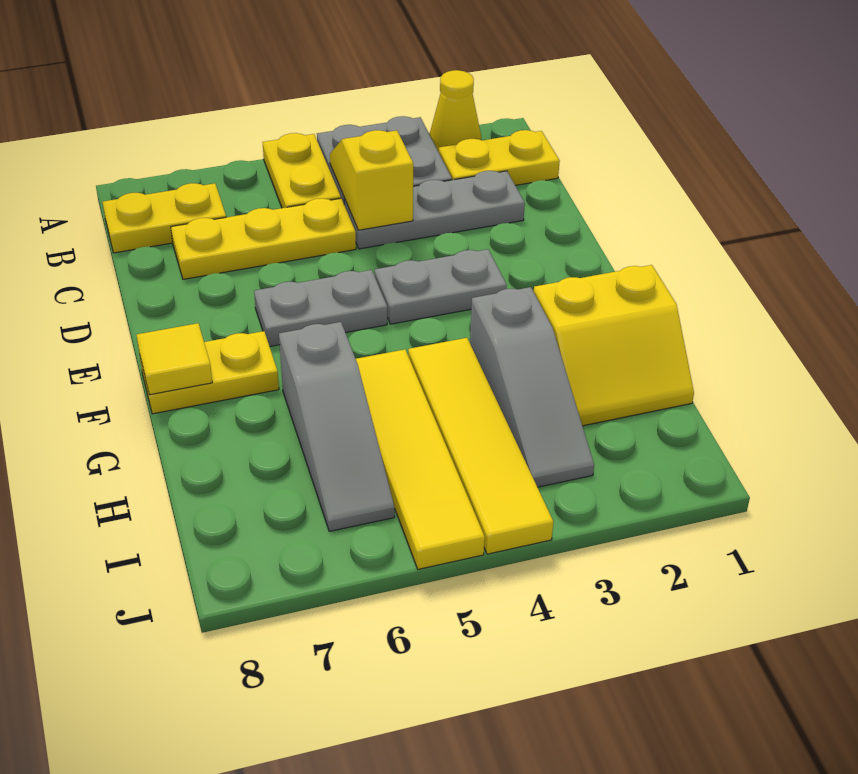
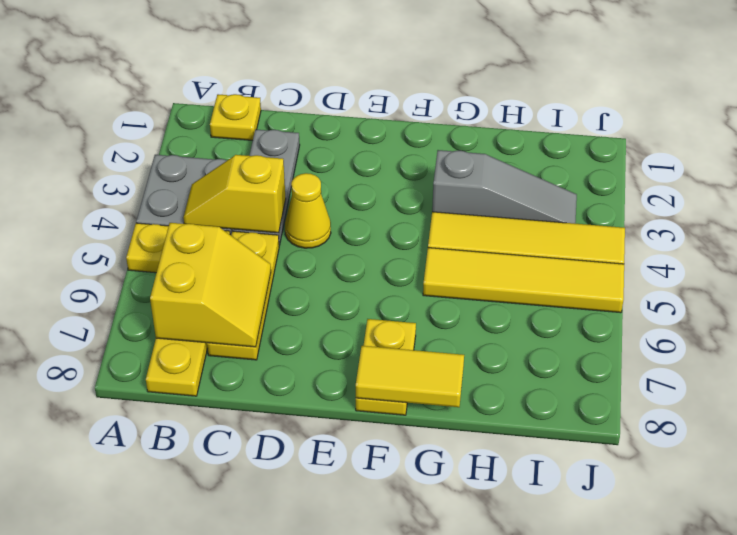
yellow 1x1 cone [429,70,481,152] -> yellow 1x1 cone moved to [285,173,331,248]
yellow 1x2 plate [439,130,560,185] -> yellow 1x1 plate [210,94,261,141]
grey 1x2 plate [375,249,507,324] -> none
grey 1x2 plate [254,270,387,346] -> none
yellow 1x1 tile [137,323,212,395] -> yellow 1x2 tile [356,346,464,407]
yellow 2x2 slope [534,265,694,426] -> yellow 2x2 slope moved to [150,223,271,347]
grey 1x3 slope [279,322,395,531] -> none

